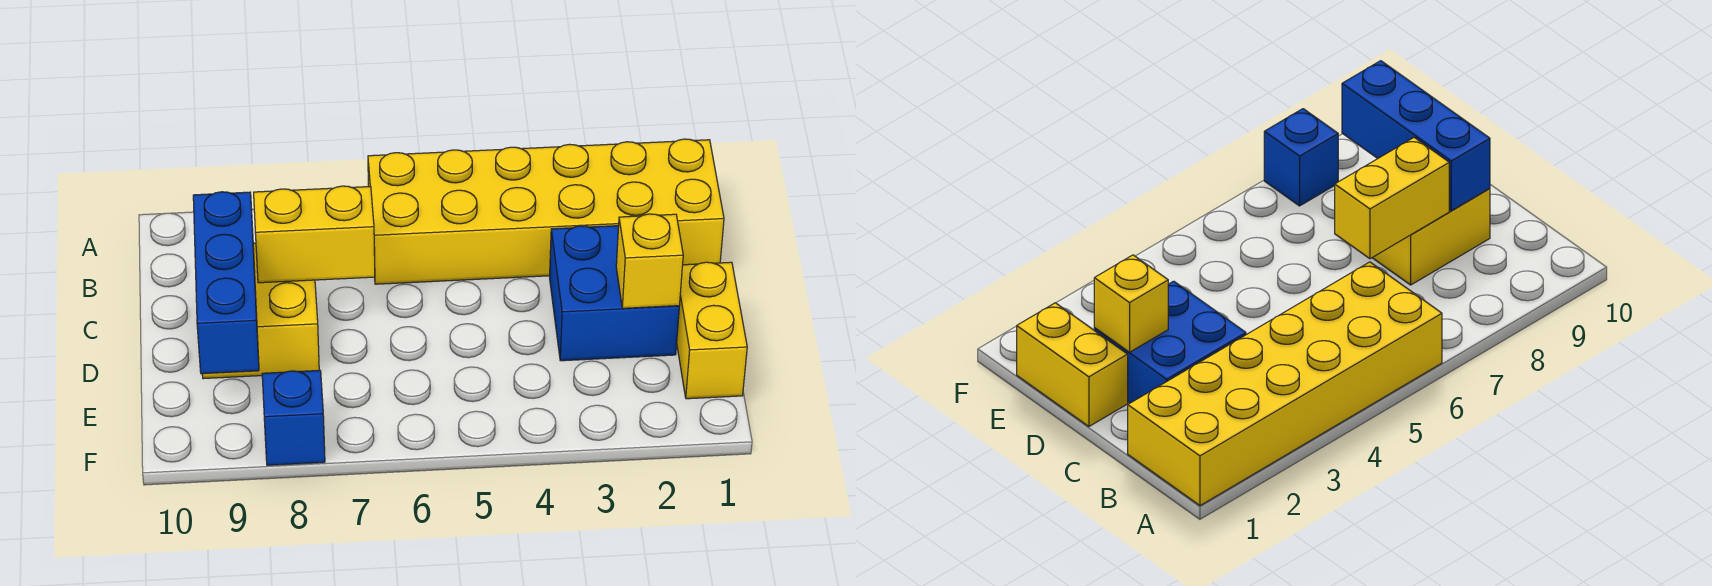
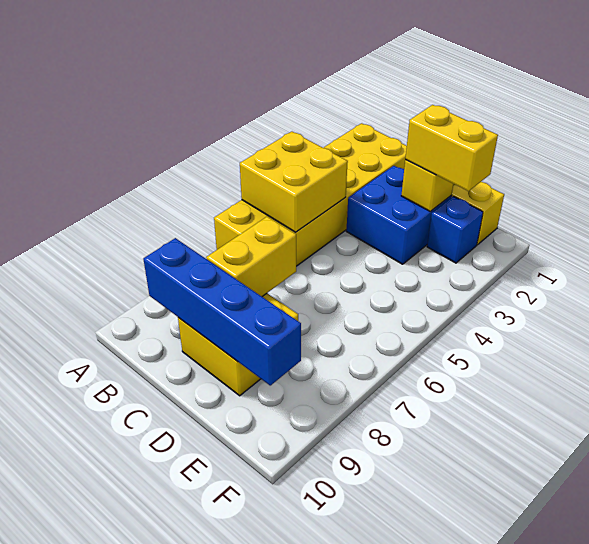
none -> yellow 2x2 brick [240,132,348,232]
blue 1x3 brick [193,192,259,374] -> blue 1x4 brick [143,238,301,385]
none -> yellow 1x2 brick [405,105,498,191]
blue 1x1 brick [262,370,325,465] -> blue 1x1 brick moved to [427,196,483,263]

